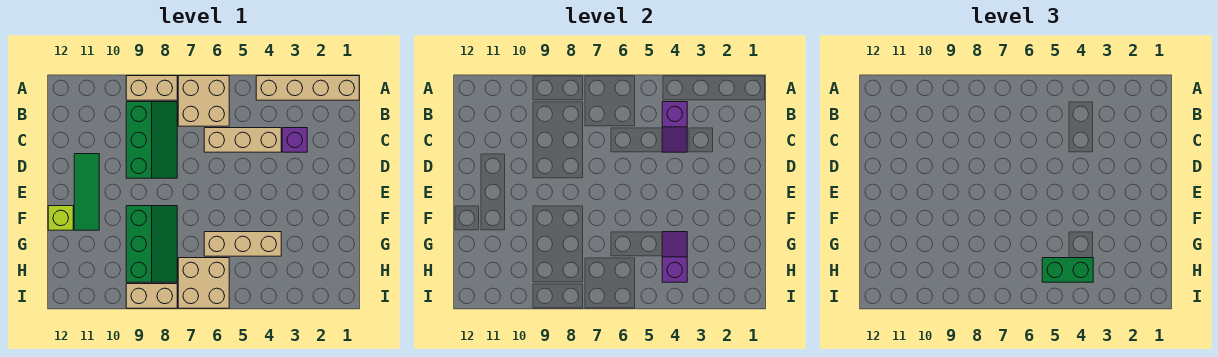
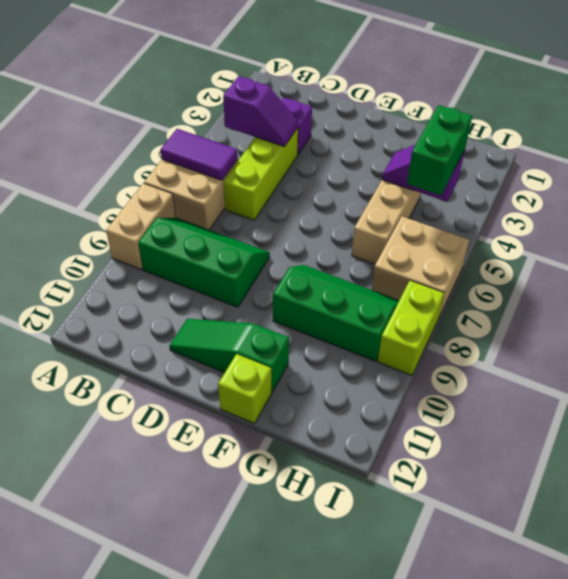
tan 1x4 brick [256,76,359,100] -> none
none -> purple 1x2 tile [161,129,237,180]
tan 1x3 brick [204,128,281,152] -> lime 1x3 brick [224,128,298,220]
green 1x3 tile [74,154,99,230] -> green 1x3 slope [170,319,289,392]
tan 1x2 brick [126,284,177,308] -> lime 1x2 brick [378,280,444,375]

